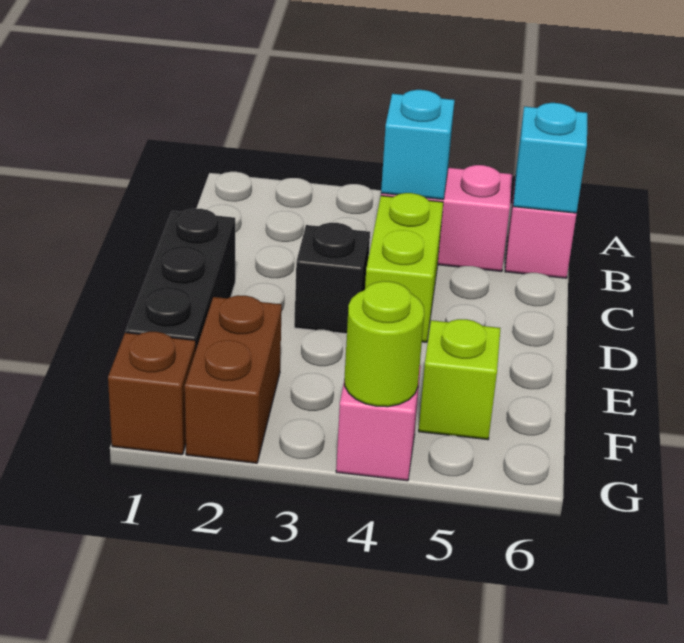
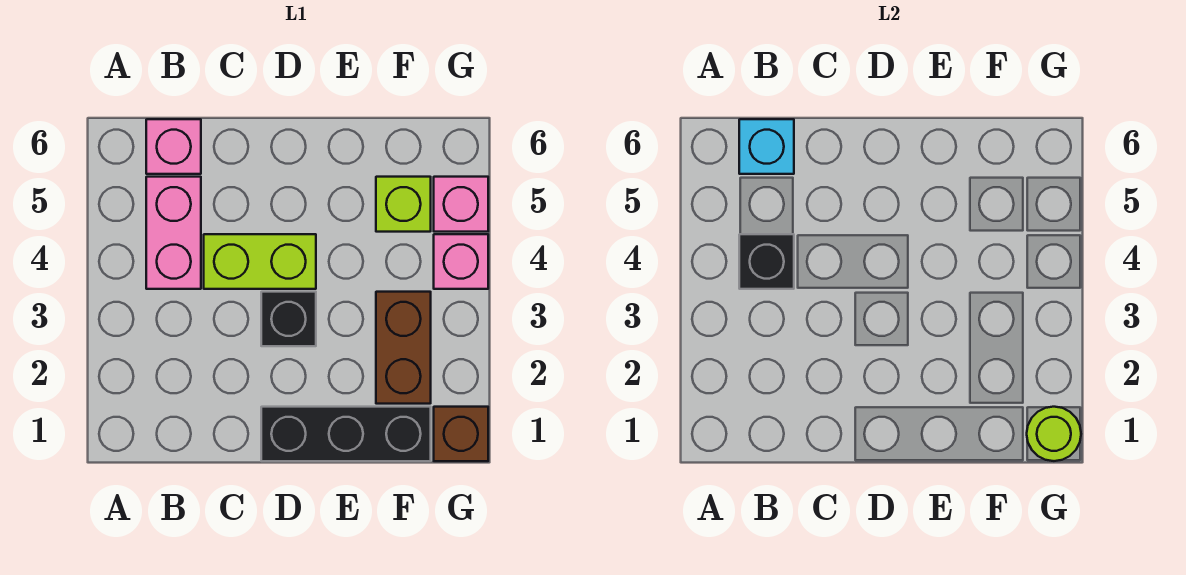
cyan 1x1 brick [381,90,455,199] -> black 1x1 brick [739,234,794,289]
brown 1x2 brick [185,295,282,463] -> brown 1x2 brick turned to [376,292,431,404]
lime 1x1 round brick [344,281,424,407] -> lime 1x1 round brick moved to [1027,407,1081,461]
none -> pink 1x1 brick [434,177,488,232]

